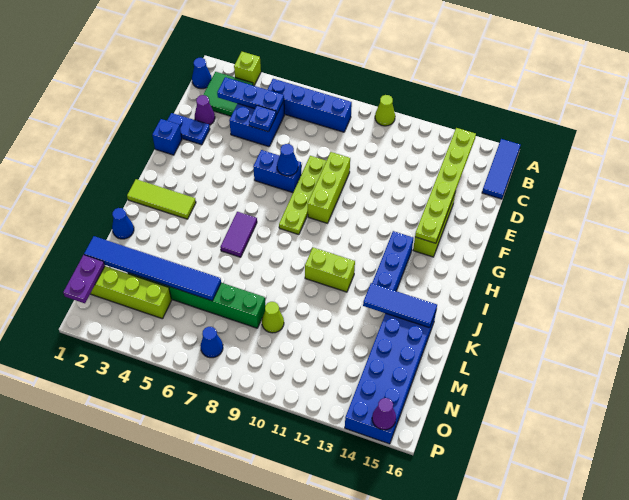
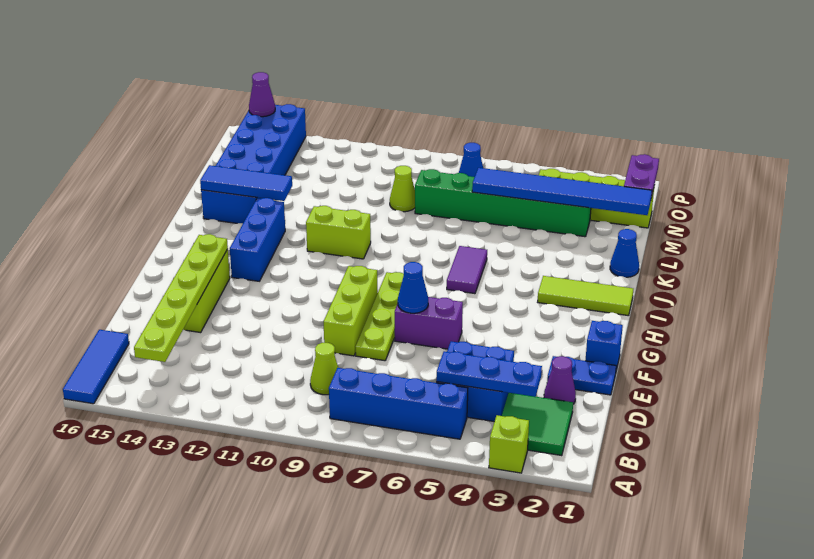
lime 1x1 cone [375,95,395,126] -> lime 1x1 cone moved to [310,343,338,395]
blue 1x1 cone [192,58,212,89] -> none
blue 1x1 plate [249,105,276,132] -> none
blue 1x2 brick [253,150,301,193] -> purple 1x2 brick [395,297,463,349]

